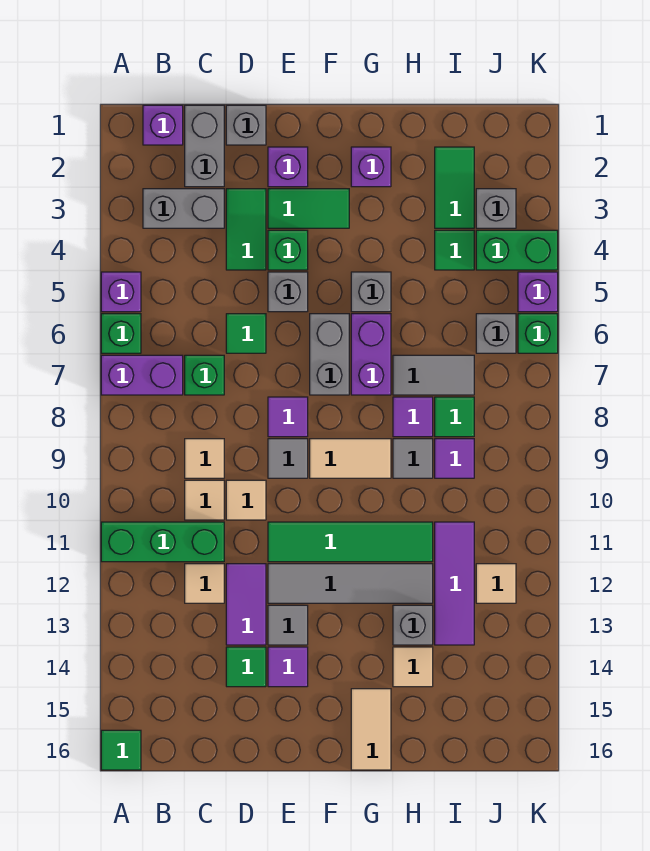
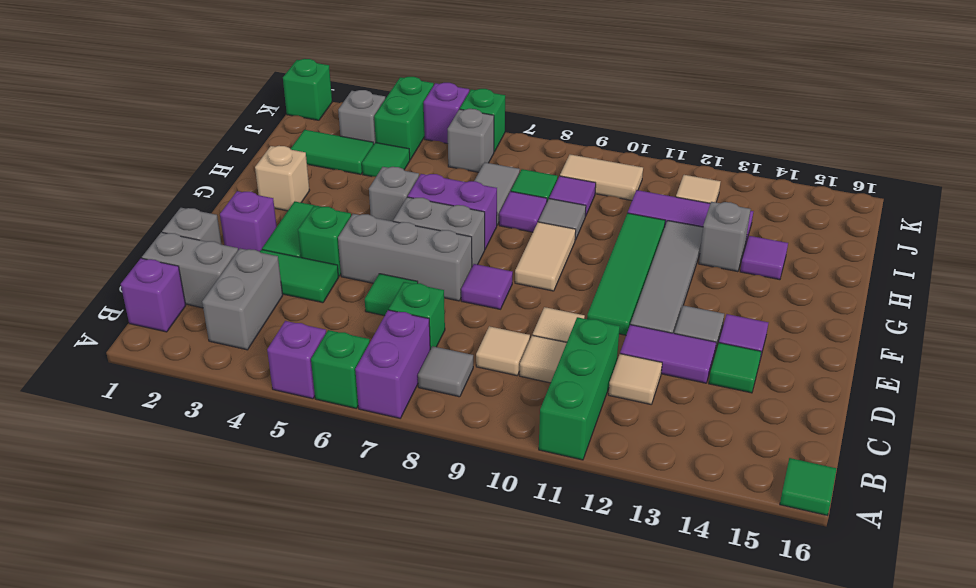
grey 1x1 brick [268,272,308,312] -> grey 1x3 brick [338,214,472,301]
grey 1x1 tile [268,439,308,478] -> grey 1x1 tile moved to [418,346,473,397]
purple 1x1 brick [351,147,391,187] -> tan 1x1 brick [255,146,310,211]
tan 1x2 tile [351,689,391,770] -> tan 1x2 tile moved to [560,154,643,200]
tan 1x1 tile [393,647,433,687] -> purple 1x1 tile [740,236,788,280]
none -> green 1x1 brick [283,59,332,120]

